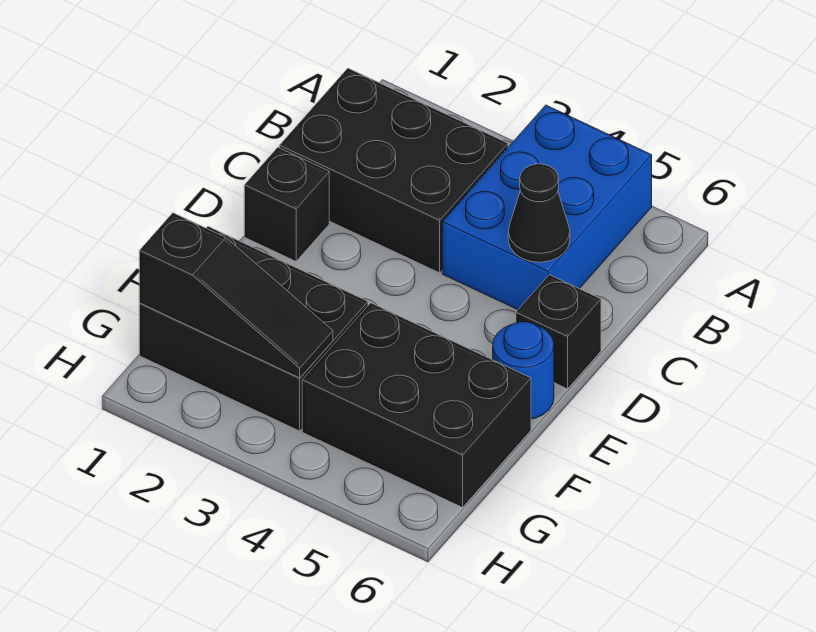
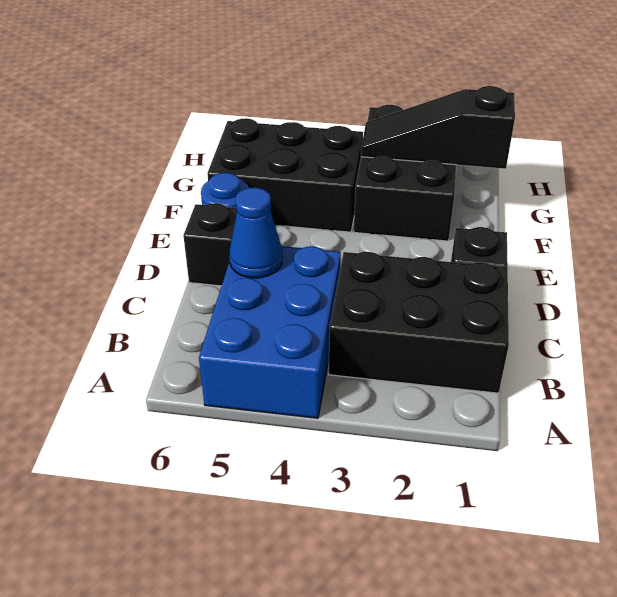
black 1x1 cone [508,164,570,262] -> blue 1x1 cone [229,187,282,278]
black 2x3 brick [139,227,368,431] -> black 2x3 brick turned to [354,105,456,241]

